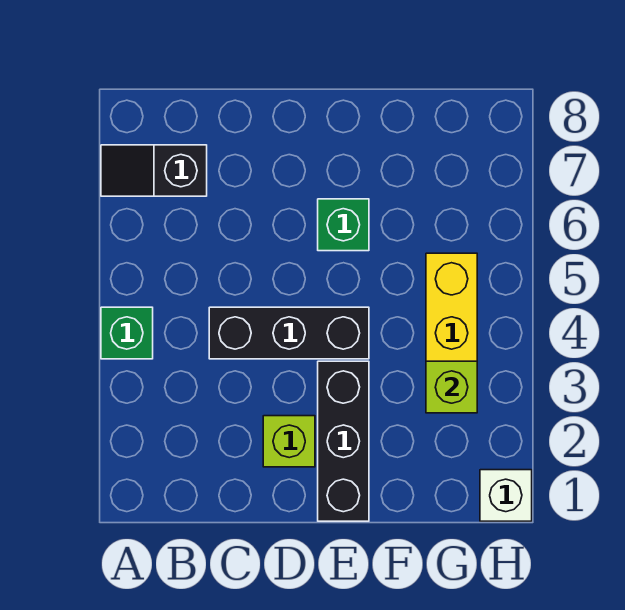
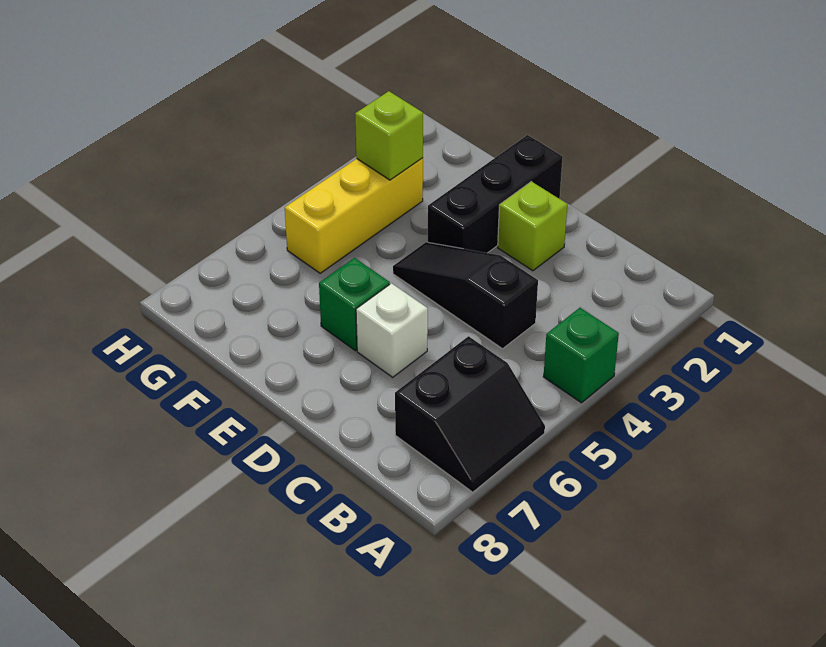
black 1x2 slope [101,145,207,196] -> black 2x2 slope [395,336,545,492]
black 1x3 brick [209,307,369,359] -> black 1x3 slope [393,242,538,349]
white 1x1 brick [480,470,532,521] -> white 1x1 brick moved to [356,283,428,377]

